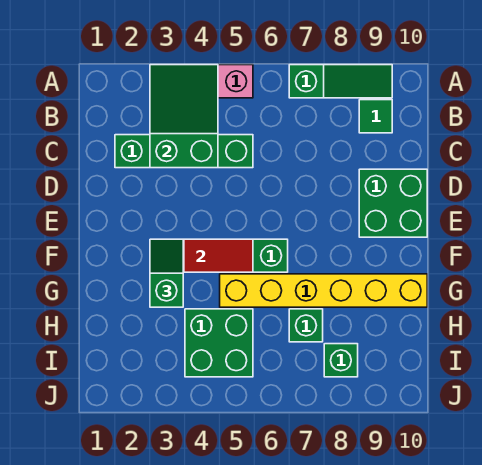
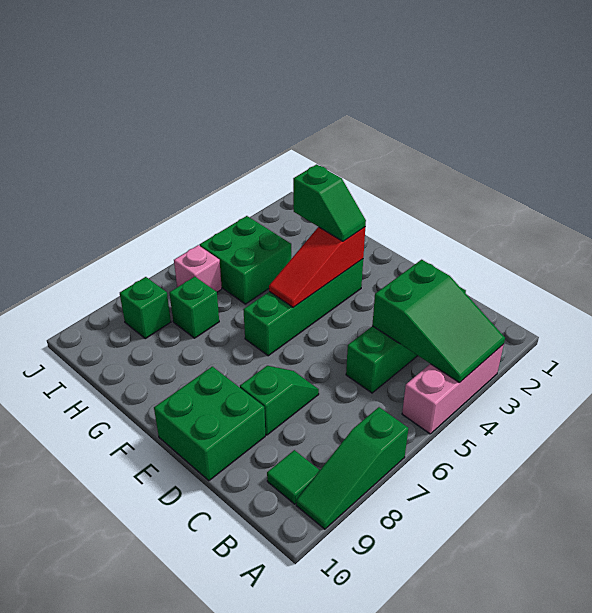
none -> green 1x2 slope [240,366,319,435]
yellow 1x6 brick [220,274,427,307] -> none
none -> pink 1x1 brick [174,245,222,292]

